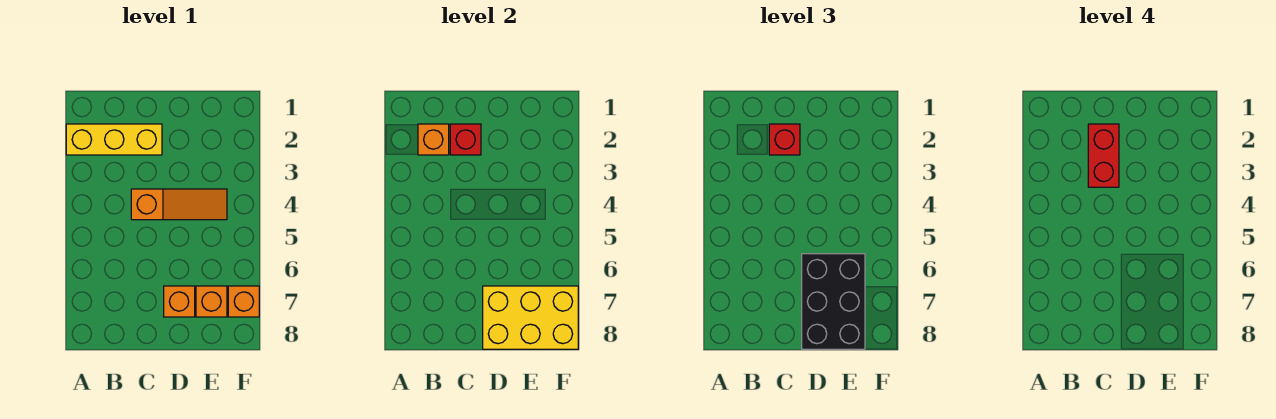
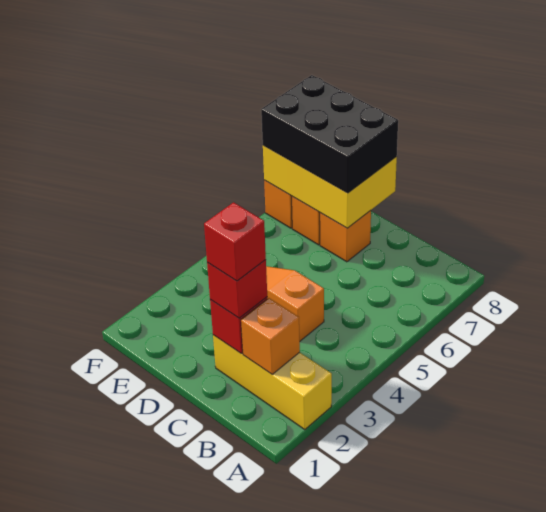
red 1x2 brick [1088,124,1119,187] -> red 1x1 brick [204,202,266,281]
black 2x3 brick [802,254,865,349] -> black 2x3 brick turned to [261,75,398,193]

